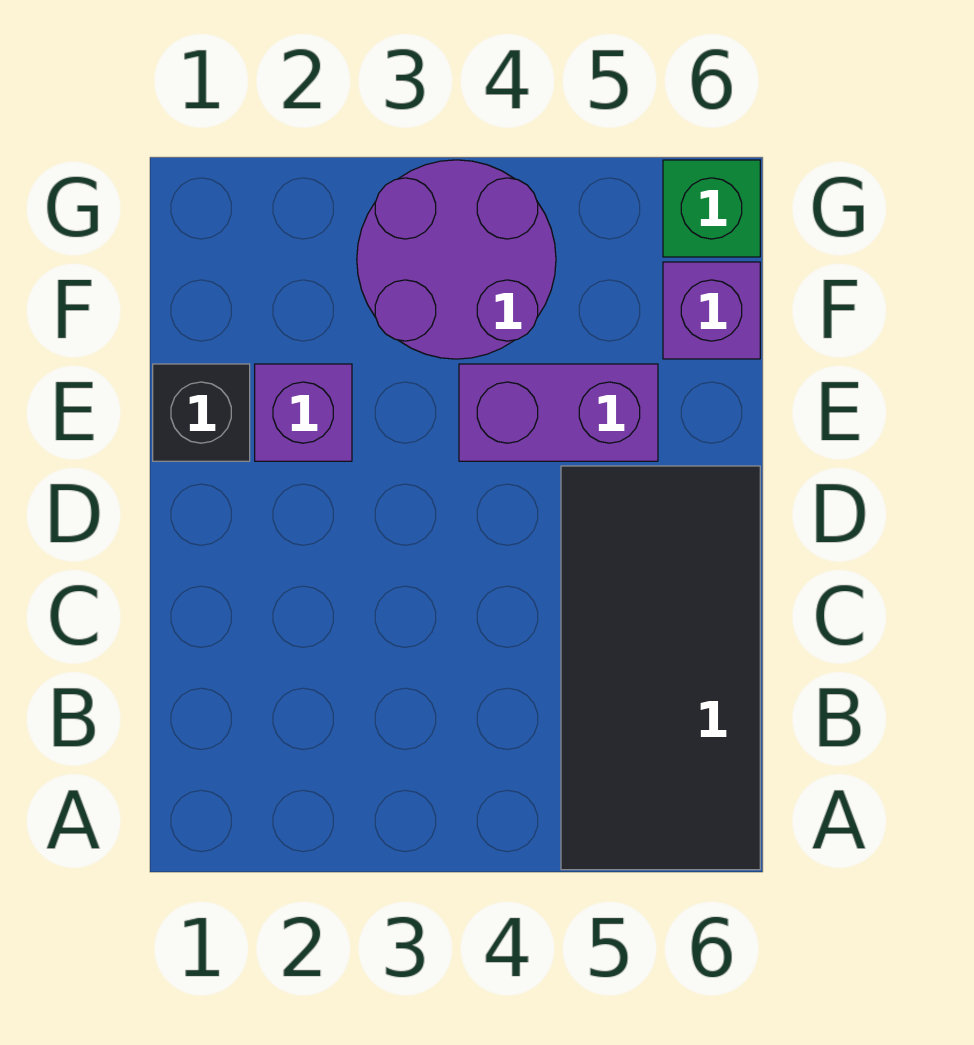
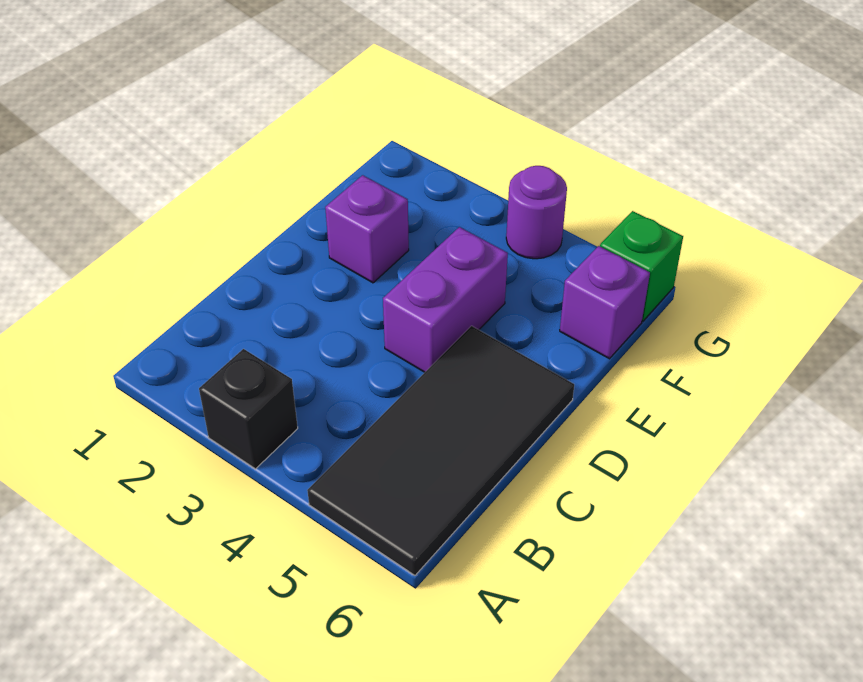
black 1x1 brick [153,364,250,461] -> black 1x1 brick moved to [199,349,298,469]
purple 1x2 brick [459,364,658,461] -> purple 1x2 brick turned to [383,227,508,372]
purple 2x2 round brick [357,160,556,359] -> purple 1x1 round brick [506,166,567,259]

